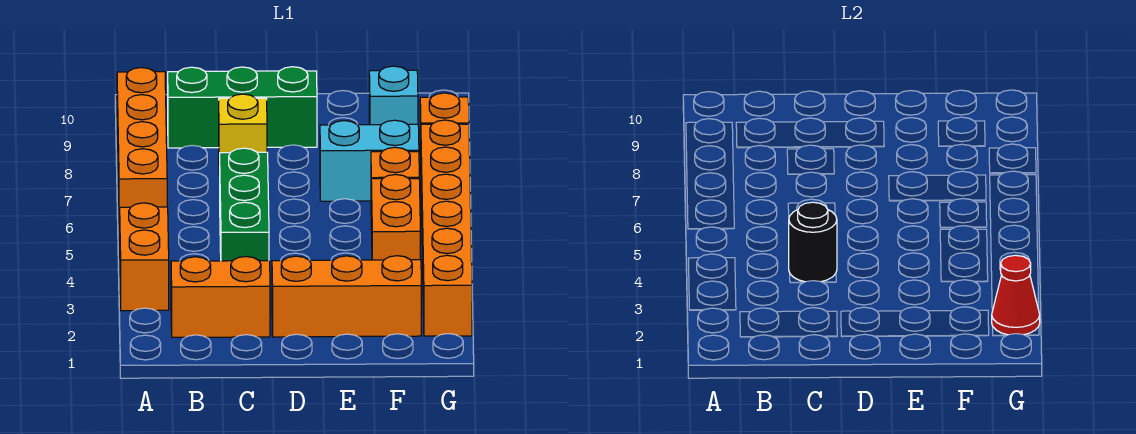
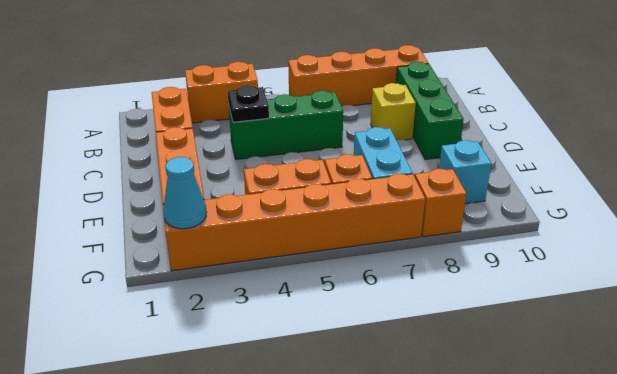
black 1x1 round brick [789,202,837,282] -> black 1x1 plate [228,85,269,122]
red 1x1 cone [992,255,1040,335] -> cyan 1x1 cone [163,157,207,229]

